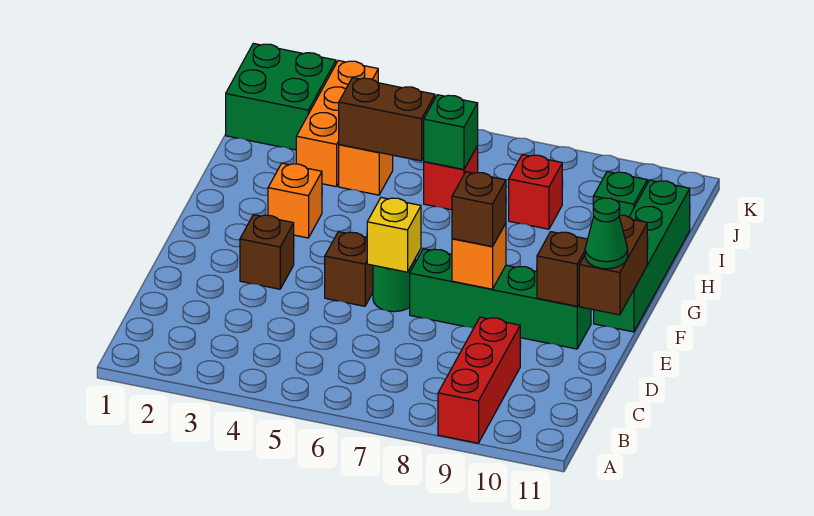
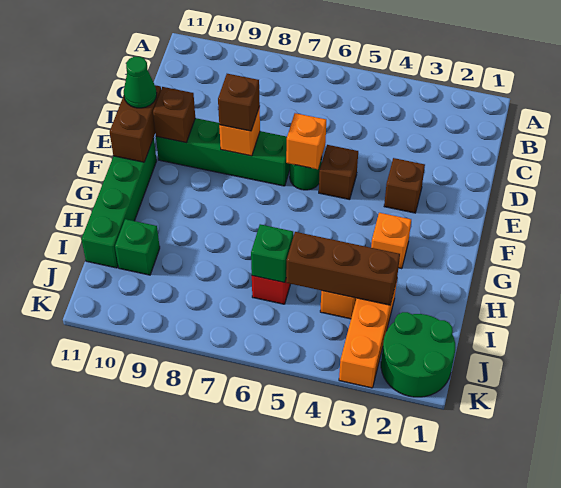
red 1x3 brick [438,317,520,443] -> none
yellow 1x1 brick [367,198,421,272] -> orange 1x1 brick [286,113,326,169]
brown 1x2 brick [339,78,435,161] -> brown 1x3 brick [286,232,400,305]
red 1x1 brick [509,155,562,229] -> none
green 2x2 brick [226,43,336,150] -> green 2x2 round brick [381,312,455,397]

